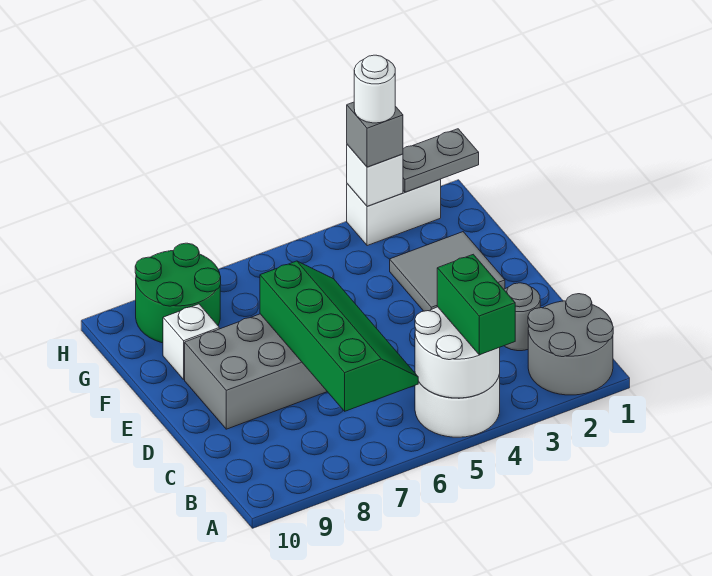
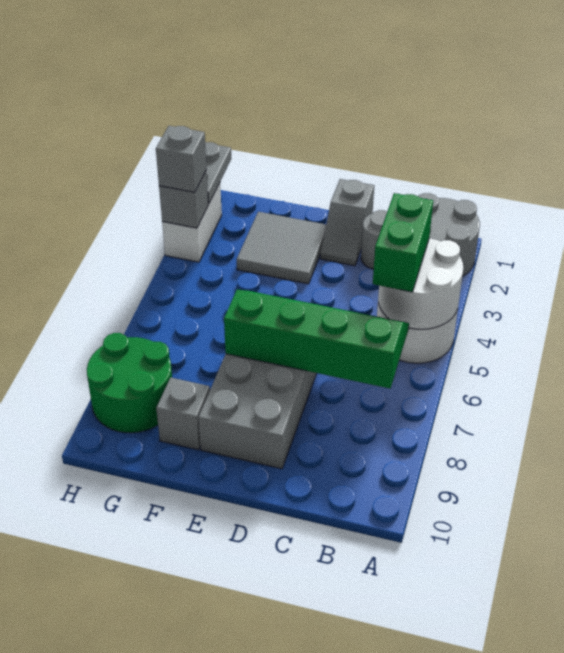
green 1x2 brick [437,254,515,355] -> green 1x2 brick turned to [373,193,433,292]
none -> grey 1x2 slope [320,179,374,266]
white 1x1 brick [163,304,219,379] -> grey 1x1 brick [156,378,210,450]
white 1x1 brick [347,144,403,206] -> grey 1x1 brick [159,170,209,228]
white 1x1 round brick [354,55,395,123] -> none

